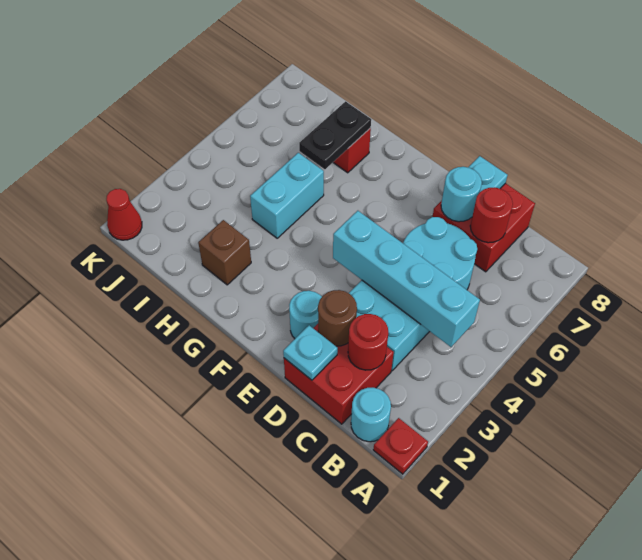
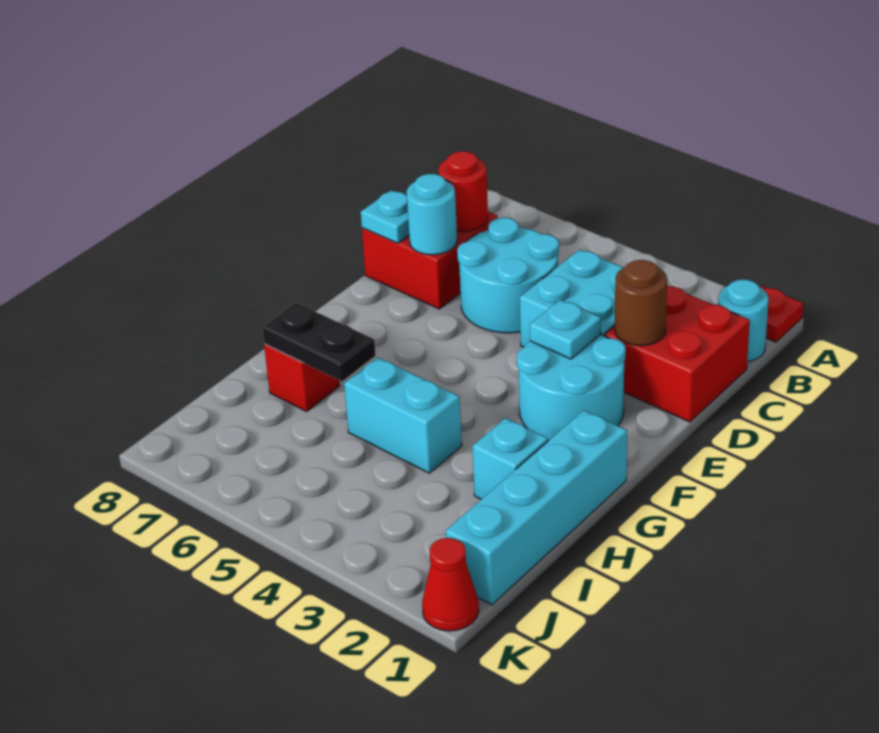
cyan 1x4 brick [333,211,480,347] -> cyan 1x4 brick moved to [446,410,627,605]
red 1x1 round brick [348,314,388,370] -> none
cyan 1x1 plate [283,325,338,380] -> cyan 1x1 plate moved to [530,300,601,359]
cyan 1x1 round brick [289,291,322,339] -> cyan 2x2 round brick [517,334,626,441]
brown 1x1 brick [198,220,251,285] -> cyan 1x1 brick [472,418,548,499]

